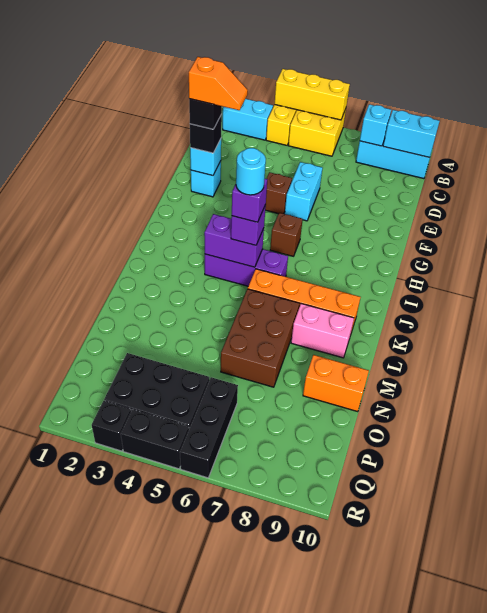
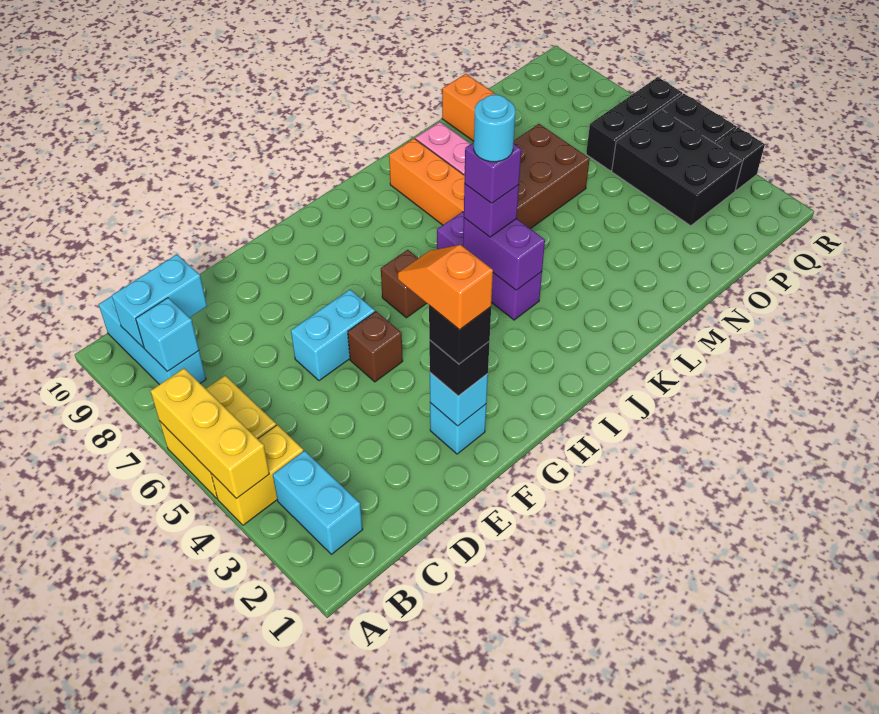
cyan 1x2 brick [383,110,440,157] -> cyan 1x2 brick turned to [112,254,207,348]

